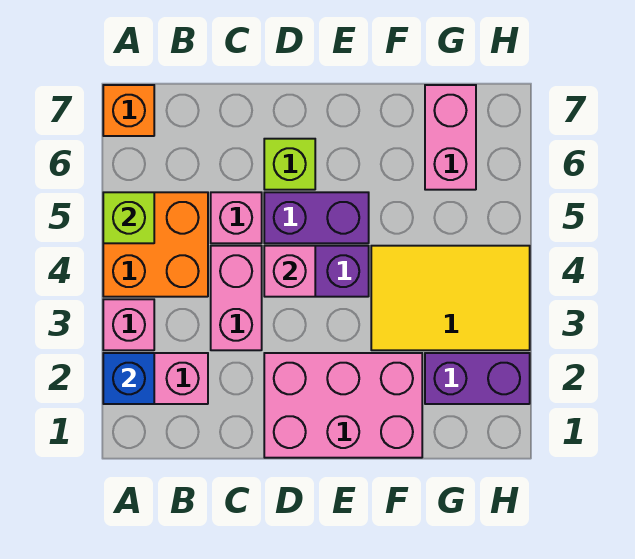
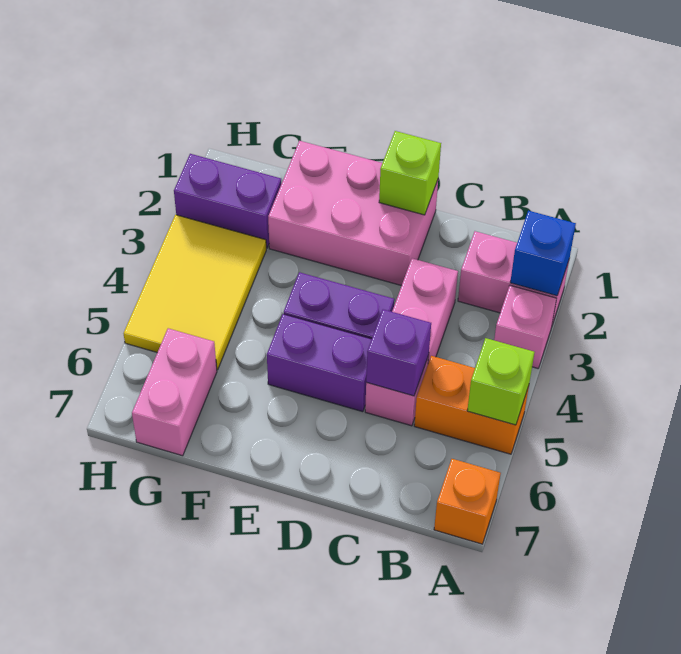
orange 2x2 brick [103,192,208,297] -> orange 1x2 brick [414,356,529,454]
none -> purple 1x1 brick [366,309,431,396]
pink 1x1 brick [264,246,315,297] -> none
lime 1x1 brick [264,139,315,190] -> lime 1x1 brick moved to [379,131,441,215]
yellow 2x3 tile [371,246,530,350] -> yellow 2x3 tile turned to [124,215,266,370]

